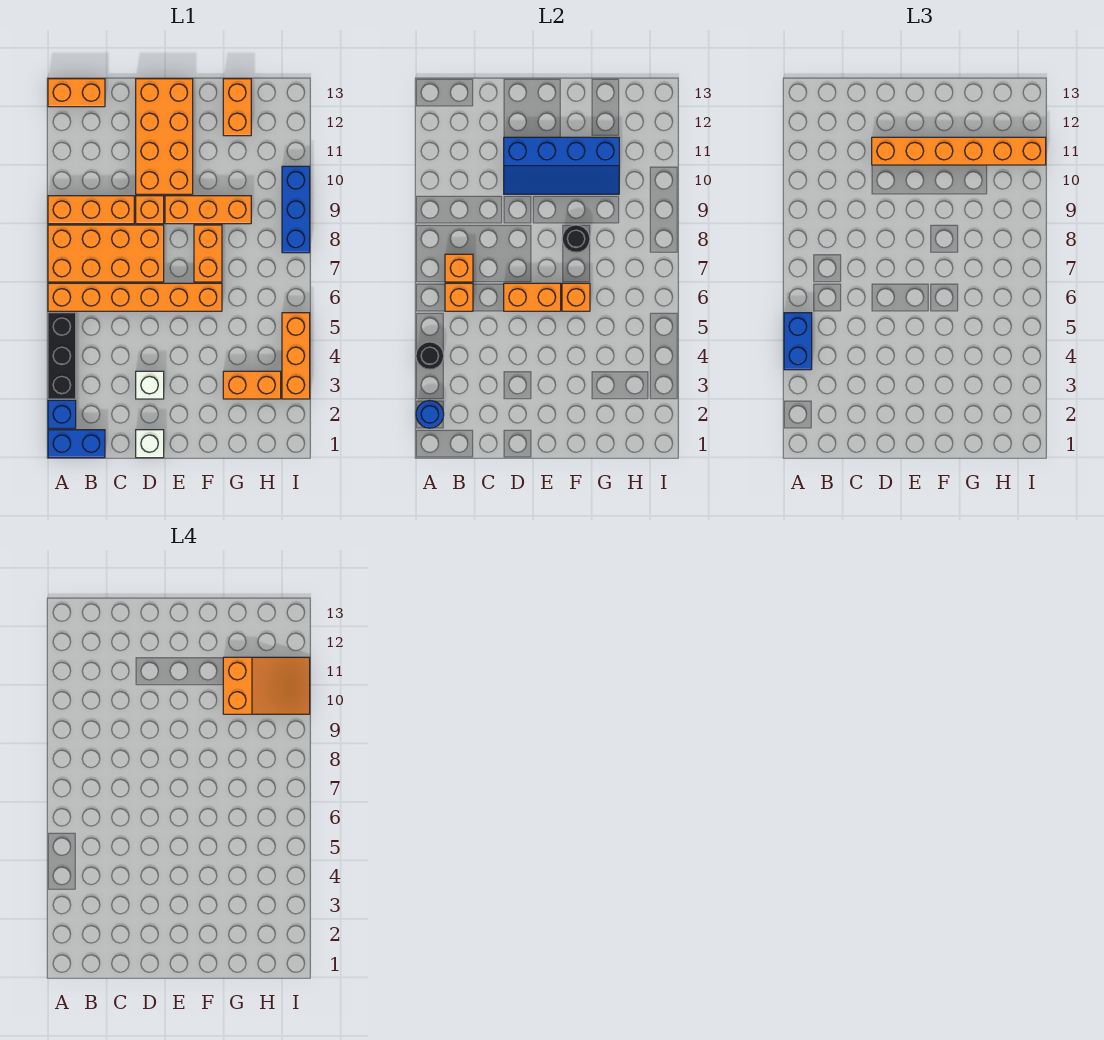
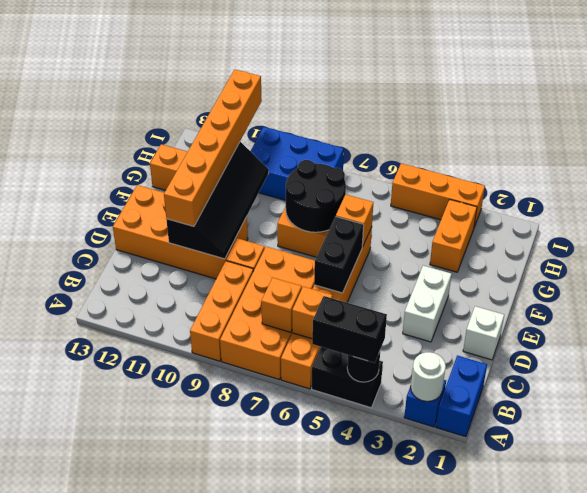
blue 1x1 round brick [416,401,444,428] -> white 1x1 round brick [411,352,446,401]
black 1x3 brick [48,313,76,399] -> black 1x2 brick [312,347,383,408]
blue 1x2 brick [784,313,812,370] -> black 1x2 brick [312,296,387,363]
orange 1x2 brick [48,79,105,107] -> none
white 1x1 brick [136,371,164,399] -> white 1x2 brick [403,266,451,342]
orange 1x2 brick [504,283,561,311] -> black 1x2 brick [314,217,364,293]
blue 2x4 slope [504,137,619,194] -> black 2x4 slope [166,142,269,259]
orange 1x3 brick [165,196,251,224] -> none
black 1x1 round brick [562,225,590,253] -> black 2x2 round brick [286,160,346,232]
orange 2x3 slope [223,657,310,714] -> none
blue 1x3 brick [282,166,310,253] -> blue 2x3 brick [251,127,344,200]

